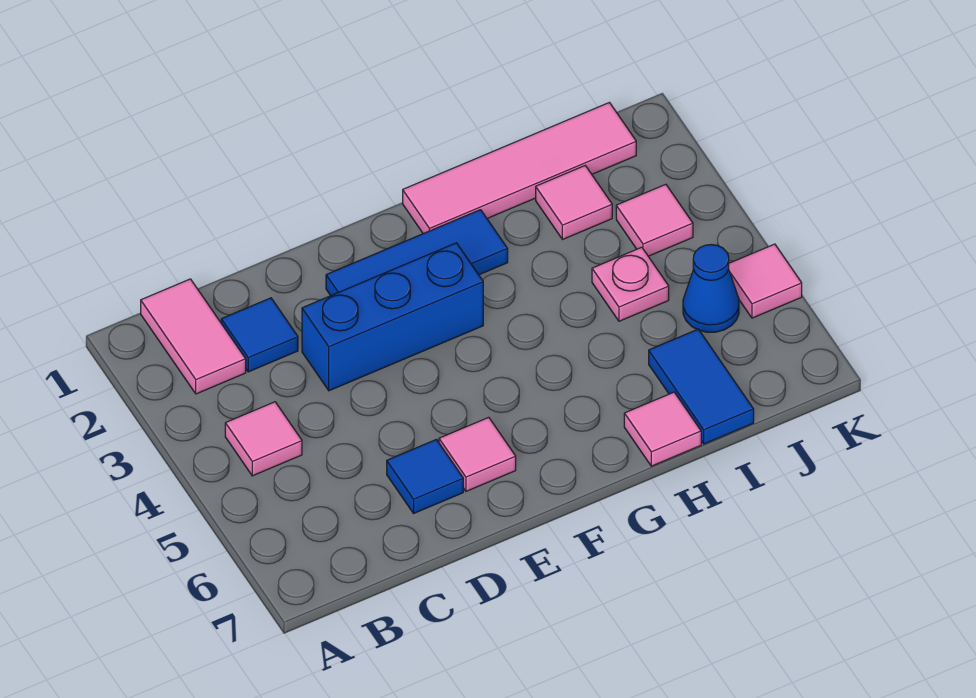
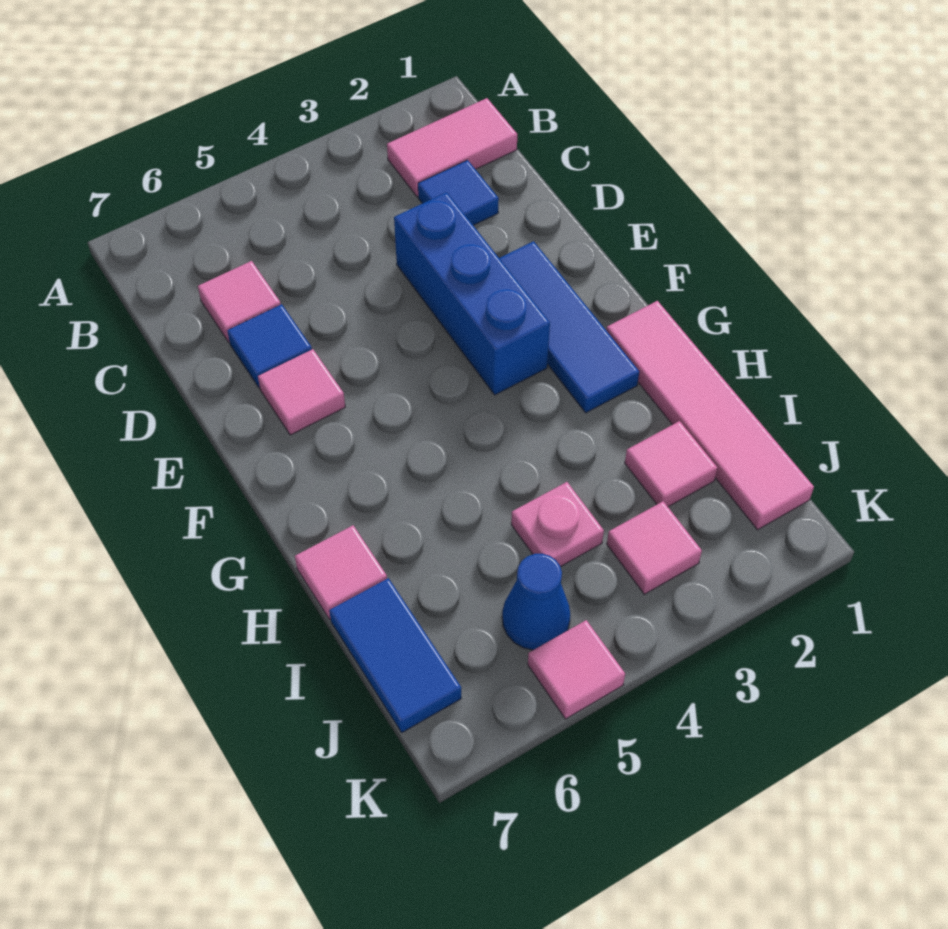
pink 1x1 tile [225,402,302,476] -> pink 1x1 tile moved to [198,261,281,342]
blue 1x2 tile [649,329,754,444] -> blue 1x2 tile turned to [329,578,461,732]

